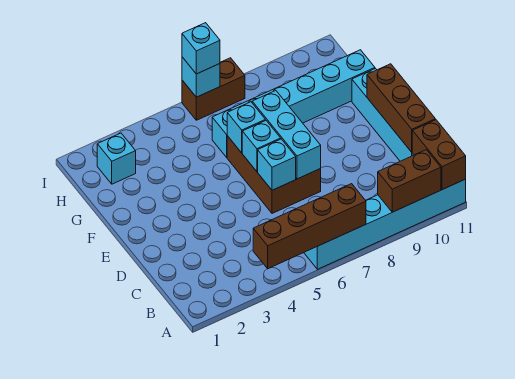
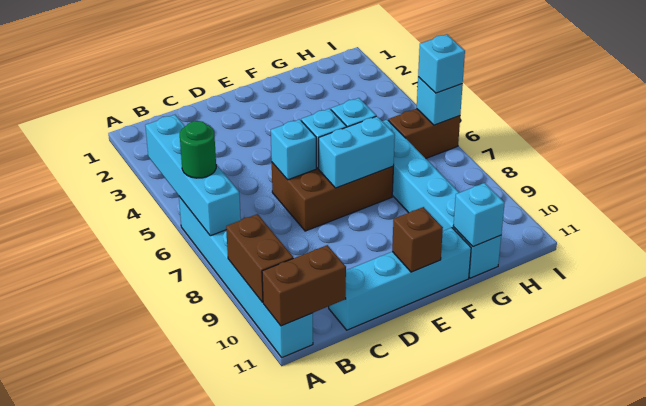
brown 1x4 brick [253,184,366,269] -> cyan 1x4 brick [145,115,241,236]
none -> green 1x1 round brick [180,121,216,178]
brown 1x3 brick [367,64,435,152] -> brown 1x1 brick [392,207,443,272]
cyan 1x3 brick [252,91,321,179] -> cyan 1x2 brick [319,116,395,188]
cyan 1x1 brick [97,133,136,184] -> cyan 1x1 brick moved to [453,183,505,247]
brown 1x2 brick [182,58,245,120] -> brown 1x2 brick turned to [388,109,460,158]

